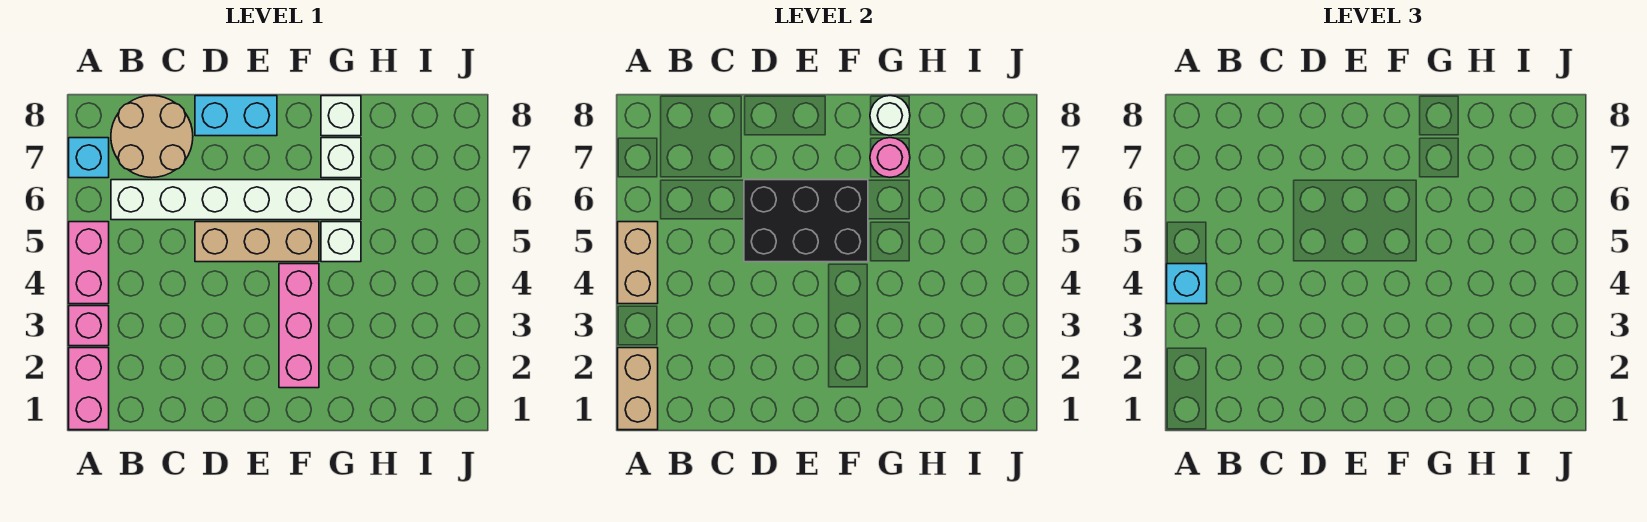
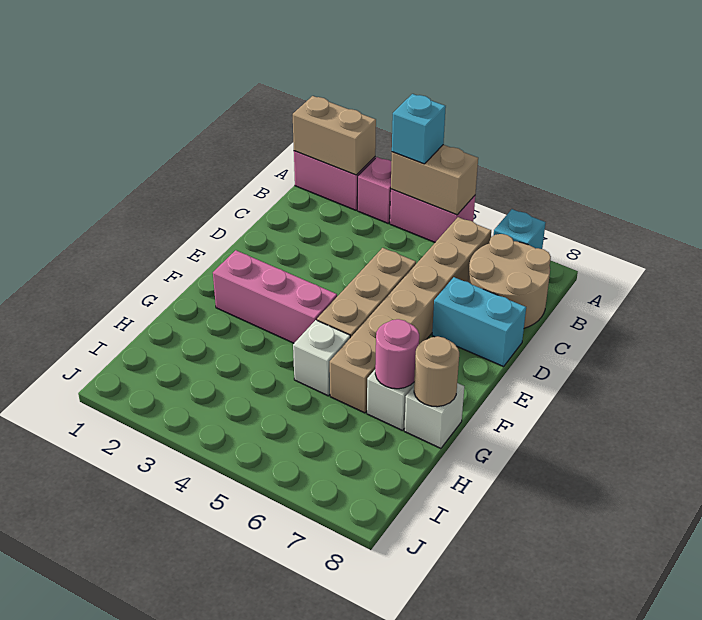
white 1x6 brick [111,180,361,220] -> tan 1x6 brick [330,217,491,413]
black 2x3 brick [744,180,868,262] -> none
cyan 1x2 brick [195,96,277,136] -> cyan 1x2 brick turned to [432,277,526,367]
white 1x1 round brick [870,96,910,135] -> tan 1x1 round brick [414,336,459,407]

